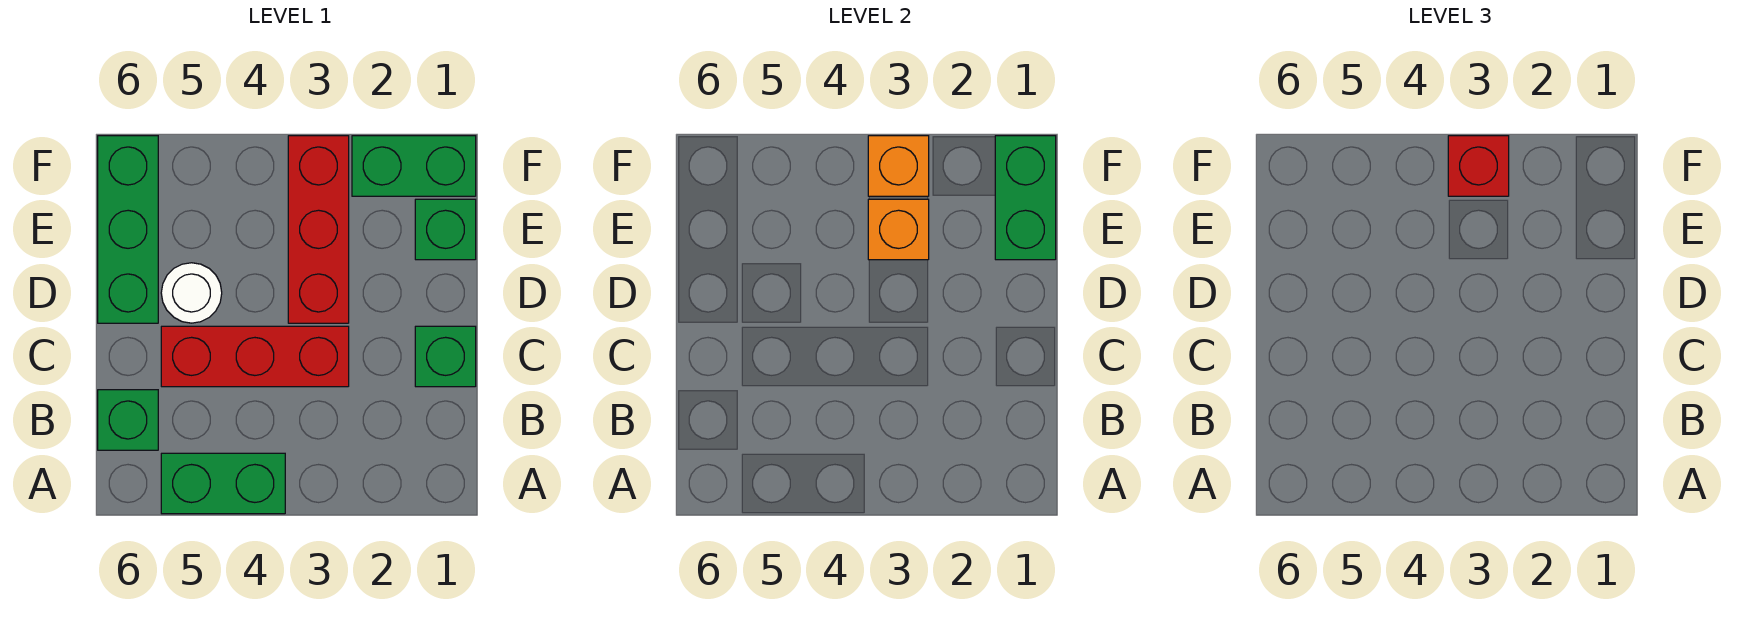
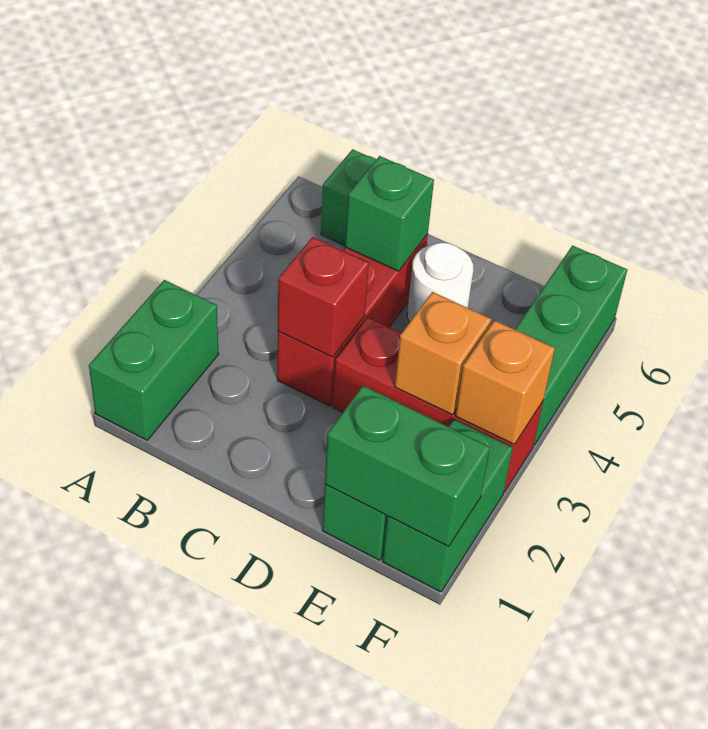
green 1x2 brick [161,453,285,514] -> green 1x2 brick moved to [89,280,219,440]
green 1x1 brick [415,326,476,387] -> green 1x1 brick moved to [345,156,434,271]
green 1x3 brick [98,136,158,323] -> green 1x3 brick turned to [515,246,627,445]
red 1x1 brick [1448,136,1509,196] -> red 1x1 brick moved to [278,237,369,357]

